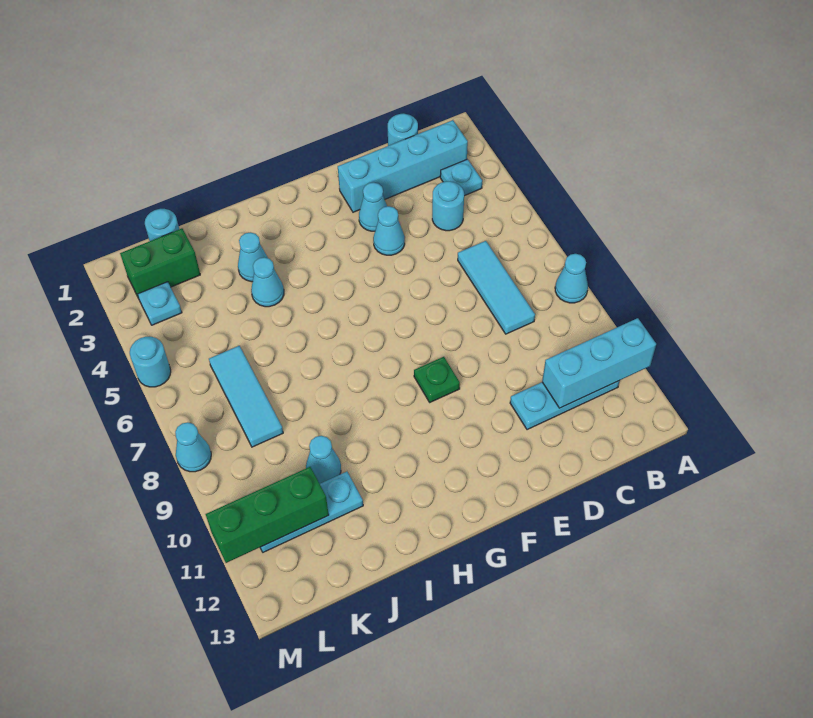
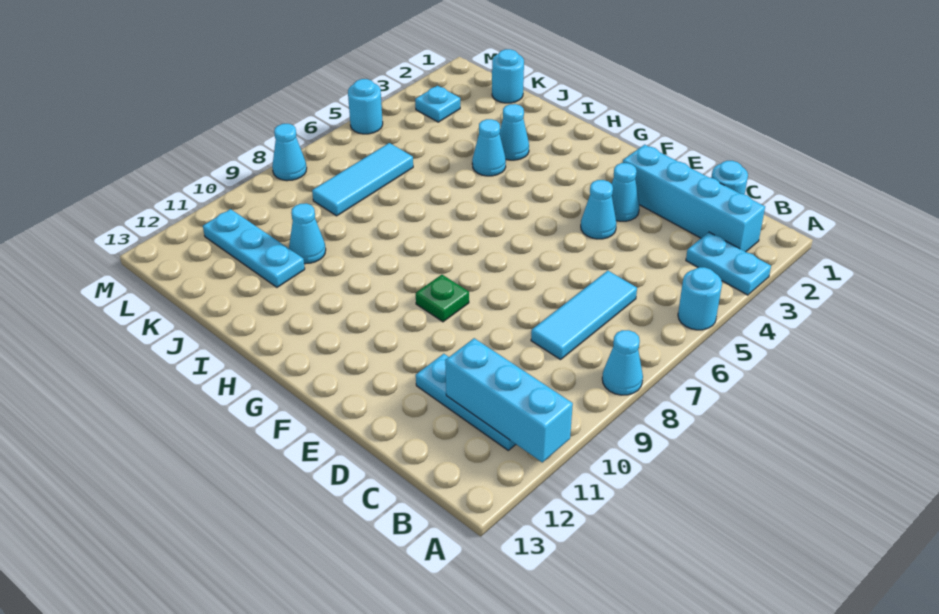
cyan 1x1 plate [440,159,482,196] -> cyan 1x2 plate [686,232,771,295]
cyan 1x1 round brick [432,181,464,231] -> cyan 1x1 round brick moved to [678,267,722,330]
green 1x2 brick [120,229,200,297] -> none
green 1x3 brick [206,467,329,563] -> none

